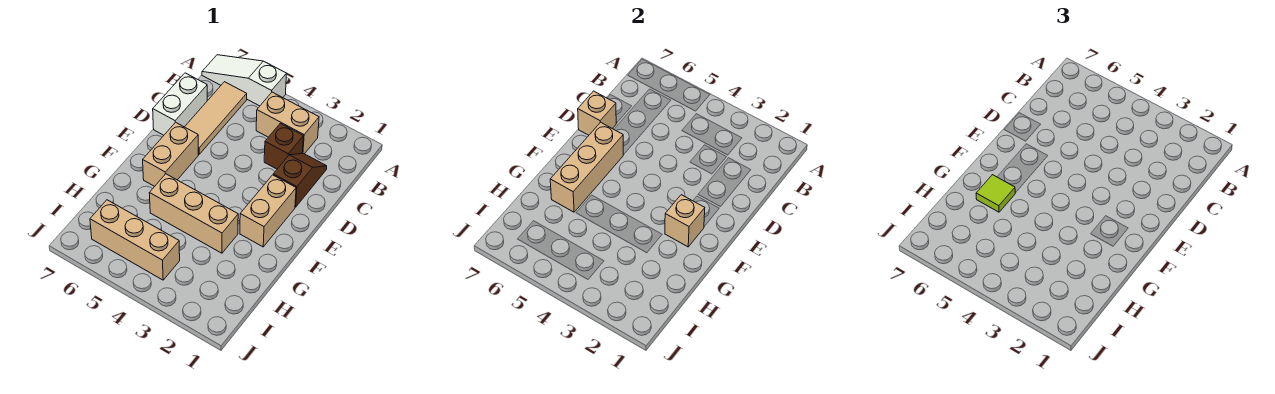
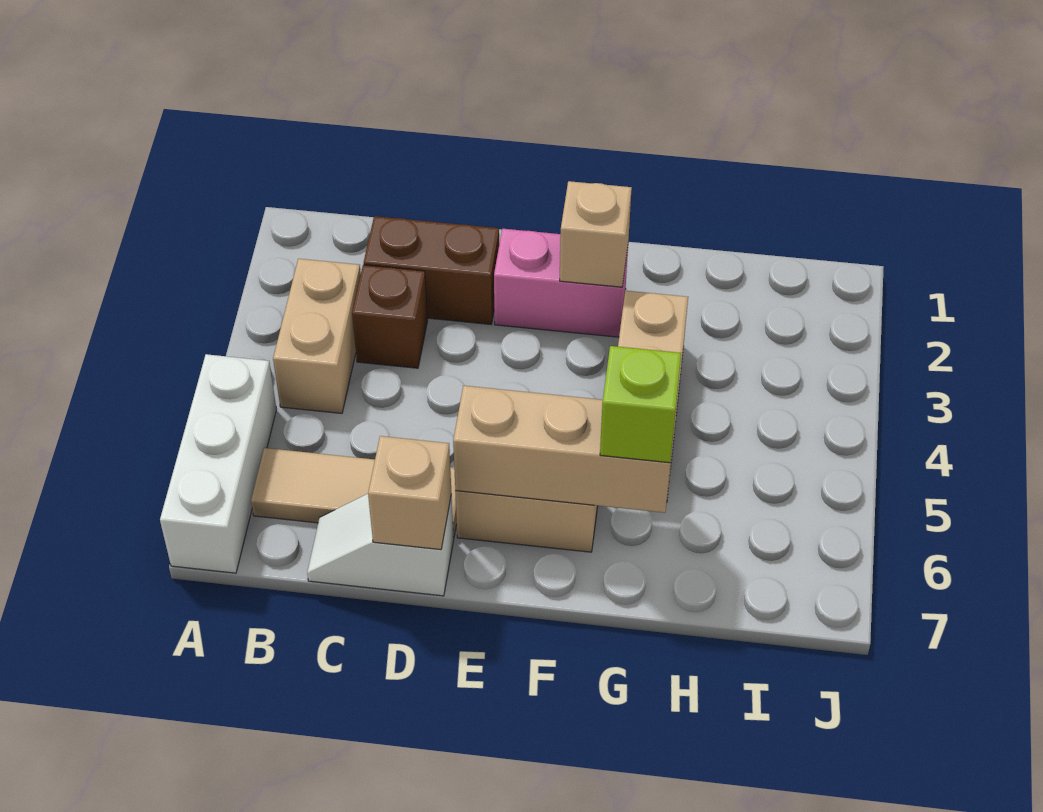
white 1x3 slope [202,55,286,106] -> white 1x3 brick [160,354,277,573]
brown 1x2 slope [273,153,327,207] -> brown 1x2 brick [364,216,499,324]
white 1x2 brick [153,73,207,135] -> white 1x2 slope [307,494,454,596]
tan 1x2 brick [240,175,296,247] -> pink 1x2 brick [494,229,628,337]
lime 1x1 tile [976,175,1015,212] -> lime 1x1 brick [600,346,681,463]
tan 1x3 brick [90,200,180,280] -> none

